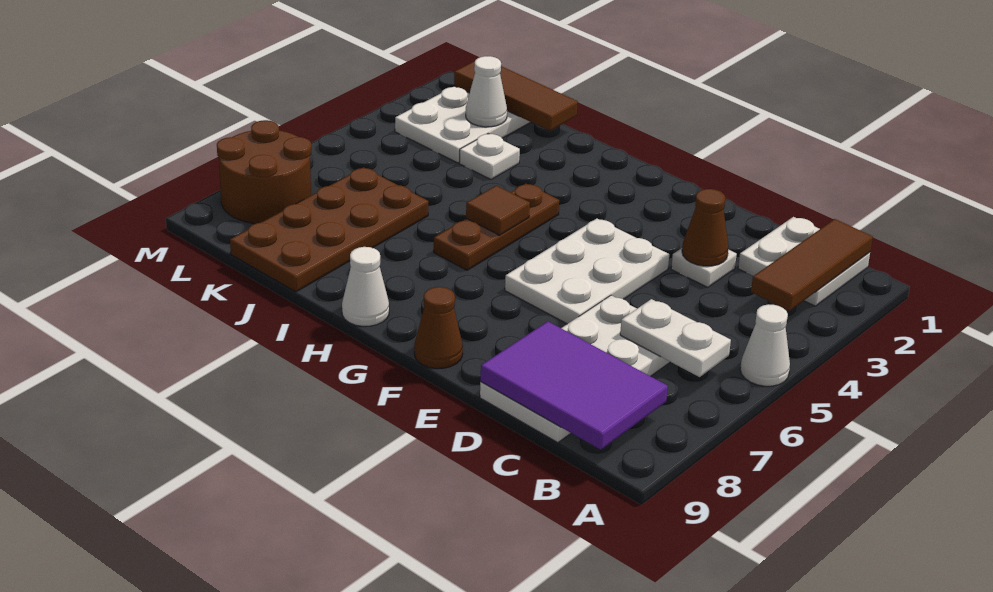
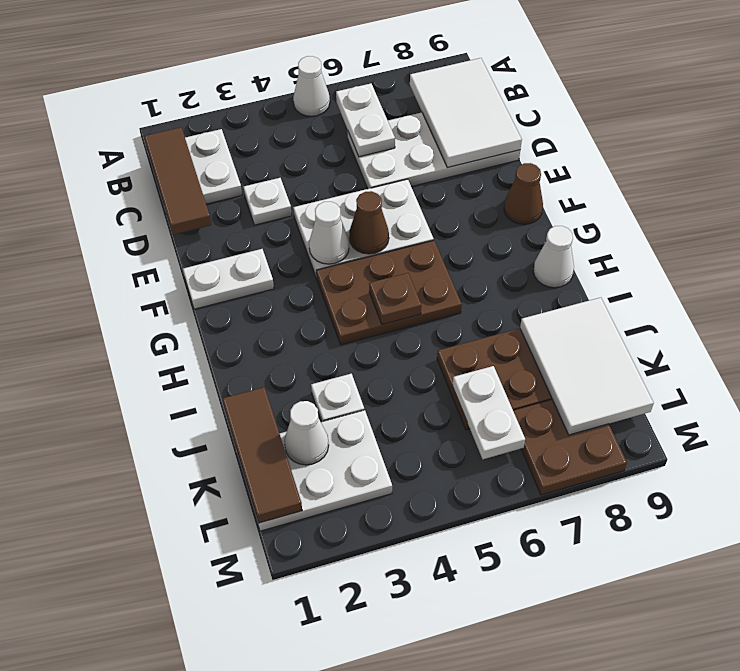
brown 1x3 tile [751,219,873,311] -> brown 1x3 tile turned to [144,127,211,235]
purple 2x3 tile [480,321,668,450] -> white 2x3 tile [410,58,522,168]
brown 1x1 cone [682,189,729,266] -> brown 1x1 cone moved to [349,191,389,254]
none -> white 1x2 plate [183,249,274,309]
none -> white 1x1 cone [309,202,349,264]
brown 1x3 plate [434,184,559,270] -> brown 2x3 plate [316,240,462,345]
brown 1x1 tile [466,186,530,235] -> brown 1x1 plate [369,273,421,325]
none -> white 2x3 tile [520,298,654,435]
none -> white 1x2 plate [452,366,525,459]
brown 2x2 round brick [217,120,311,224] -> brown 2x2 plate [513,400,627,495]

